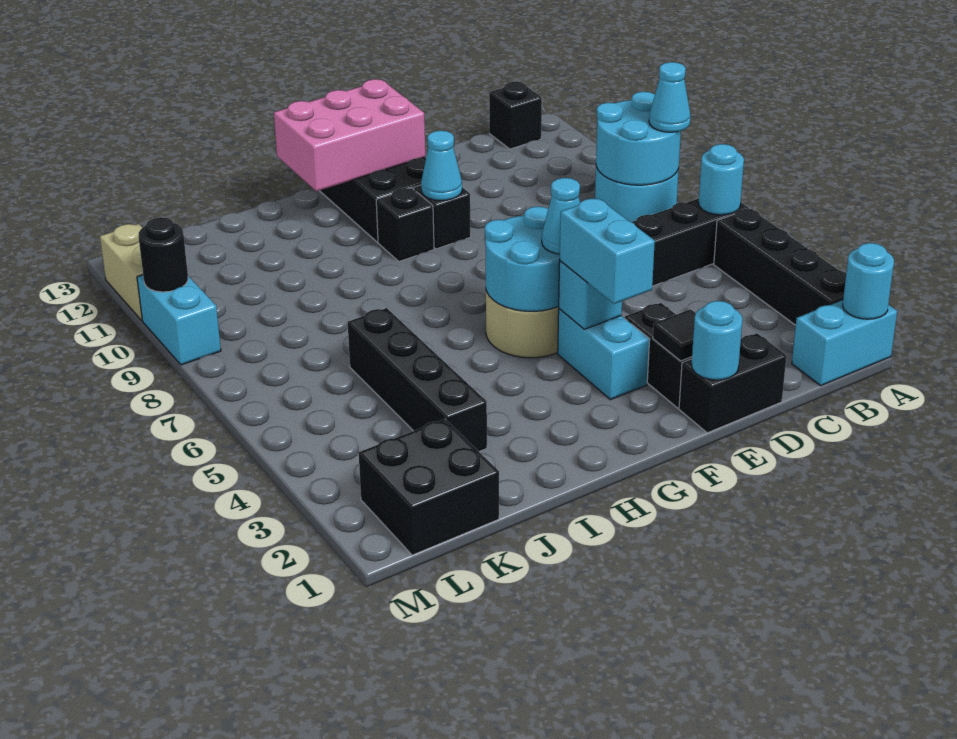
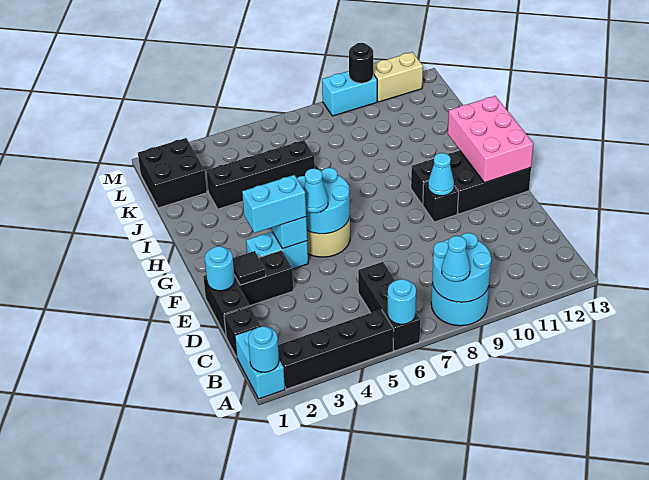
black 1x1 brick [489,82,542,149] -> black 1x1 brick moved to [224,306,261,357]

